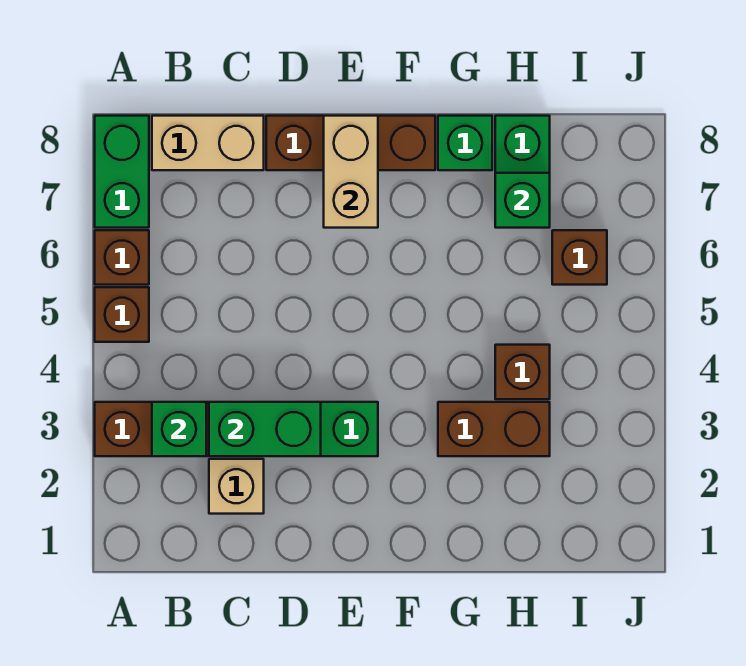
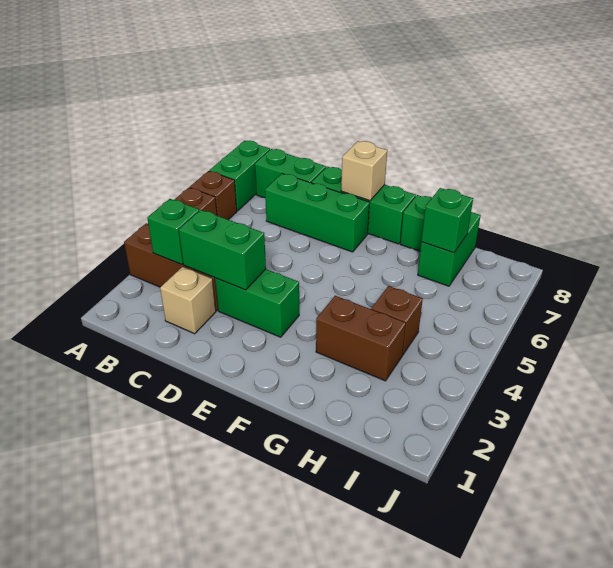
tan 1x2 brick [152,116,264,170] -> green 1x2 brick [255,149,326,198]
none -> green 1x3 brick [265,174,369,252]
brown 1x3 brick [266,116,435,170] -> green 1x3 brick [311,167,416,244]
tan 1x2 brick [324,116,378,228] -> tan 1x1 brick [341,141,387,201]
brown 1x1 brick [552,230,607,285] -> none

